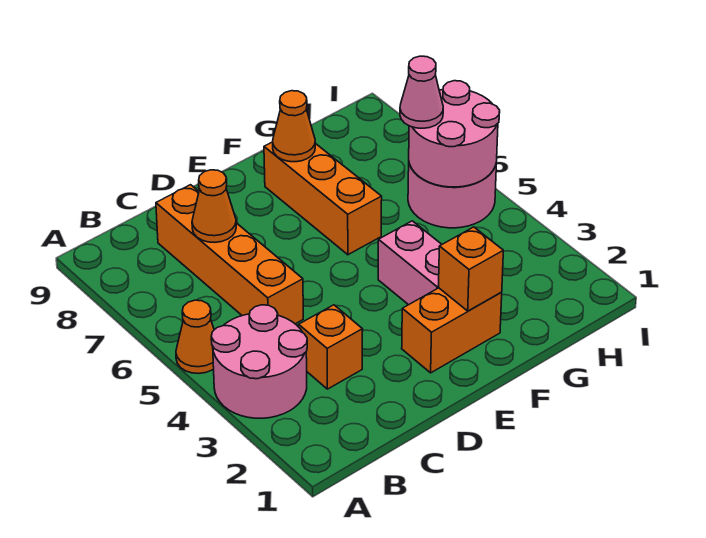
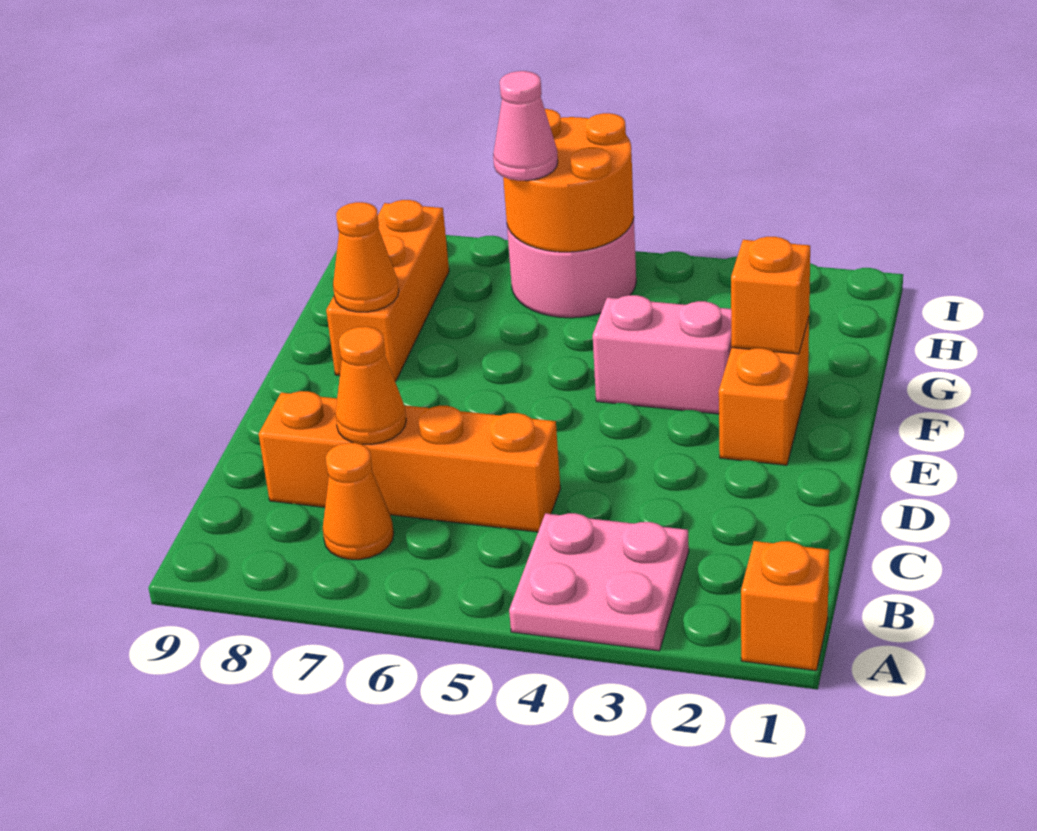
pink 2x2 round brick [211,305,307,418] -> pink 2x2 plate [509,513,689,651]
orange 1x1 cone [176,300,214,373] -> orange 1x1 cone moved to [323,443,394,560]
orange 1x1 brick [299,305,363,389] -> orange 1x1 brick moved to [741,541,829,671]
orange 1x3 brick [264,142,382,255] -> orange 1x3 brick turned to [326,200,449,381]
pink 2x2 round brick [409,81,500,187] -> orange 2x2 round brick [503,109,634,252]

